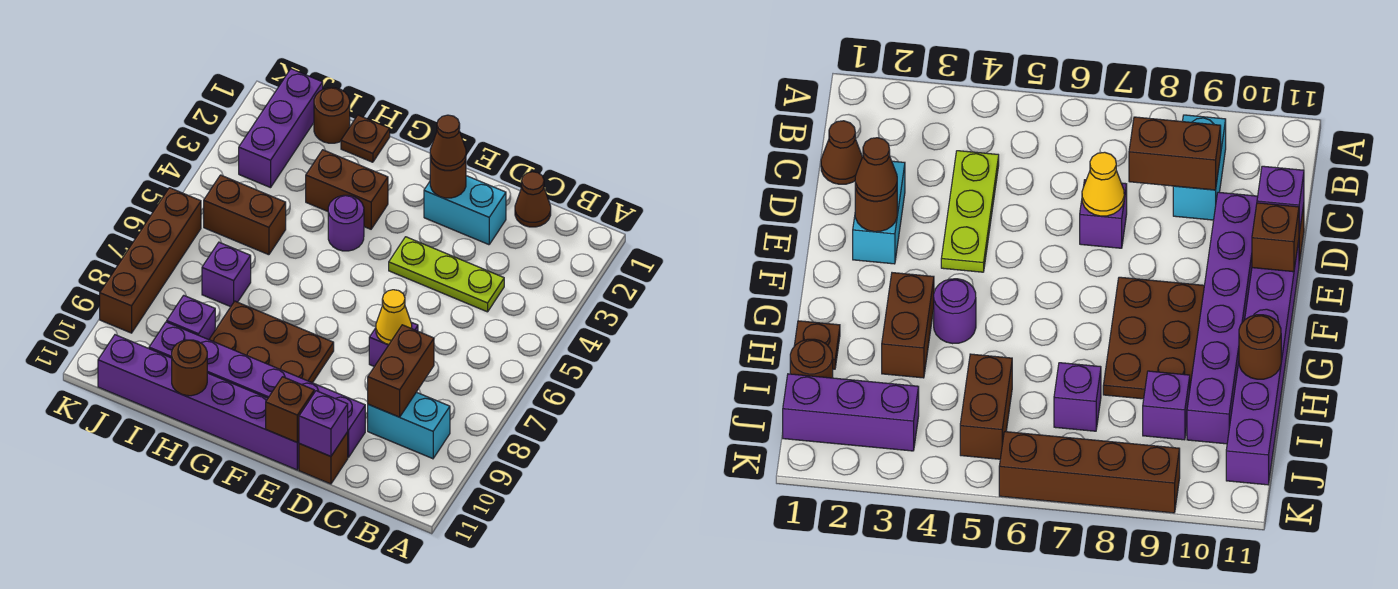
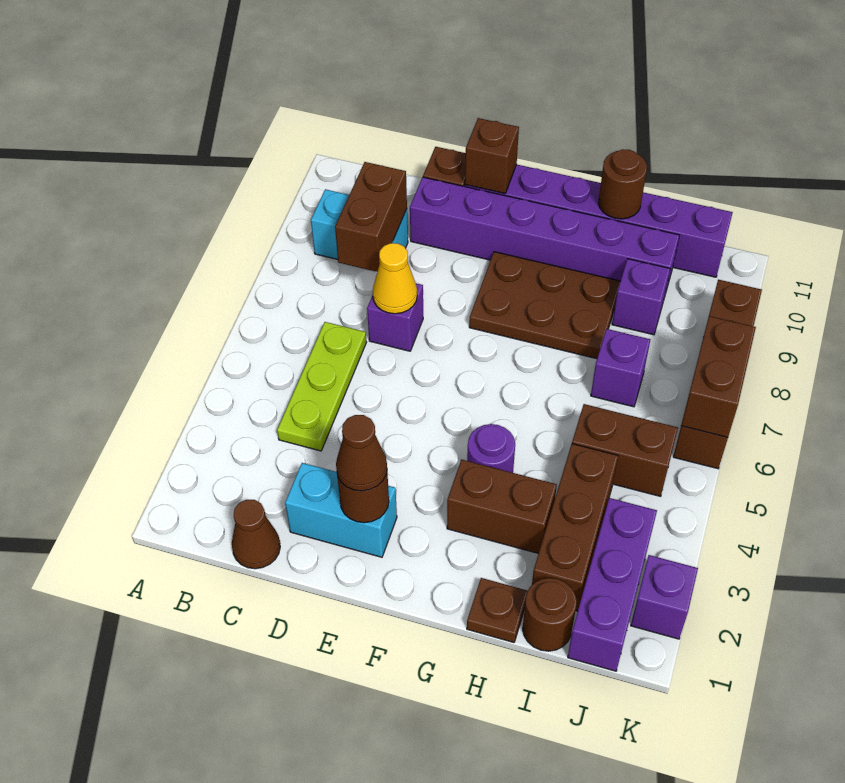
lime 1x3 plate [389,237,504,312] -> lime 1x3 plate turned to [277,322,367,451]
purple 1x1 brick [299,391,348,456] -> purple 1x1 brick moved to [631,555,698,639]
none -> brown 1x3 brick [532,444,618,611]
none -> brown 1x2 brick [681,316,756,437]

